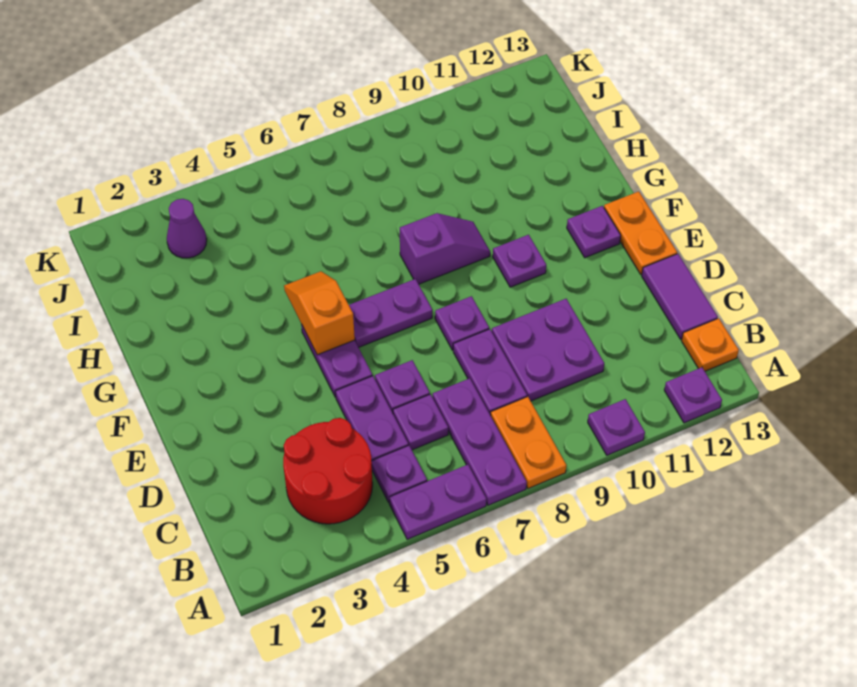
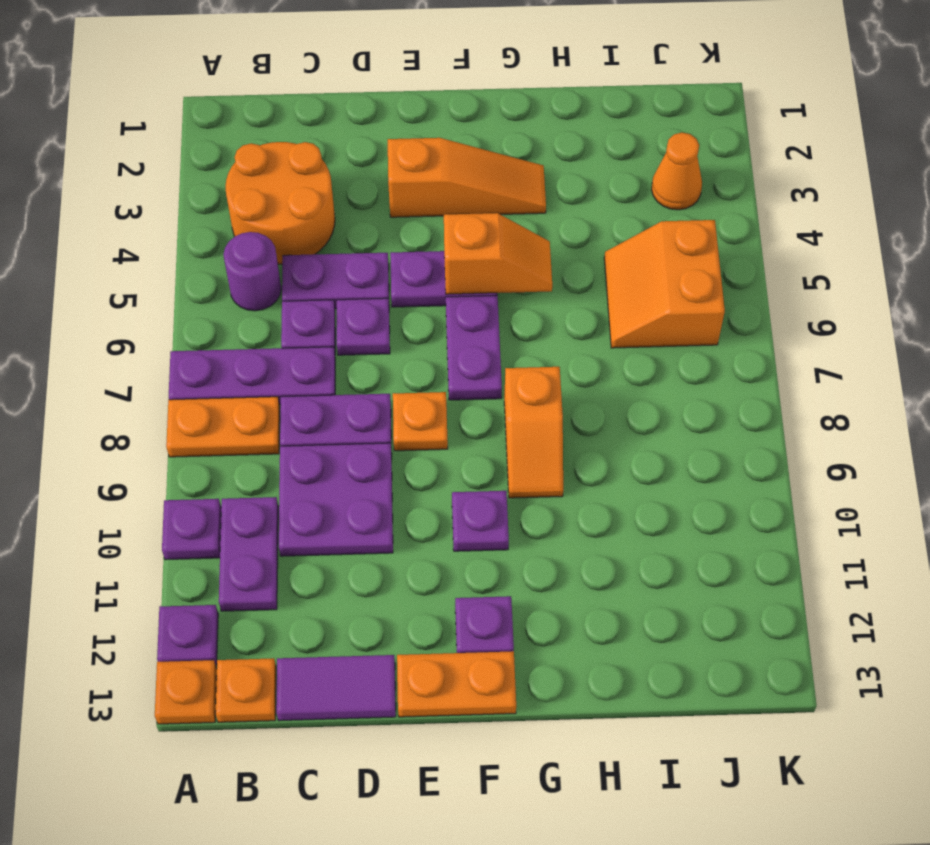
purple 1x2 plate [389,465,486,539] -> purple 1x2 plate moved to [219,497,278,611]
none -> orange 1x1 plate [155,660,217,724]
red 2x2 round brick [283,418,373,524] -> orange 2x2 round brick [225,142,335,264]
purple 1x1 plate [371,445,427,502] -> purple 1x1 round brick [223,232,281,311]
none -> orange 1x3 slope [388,138,546,217]
purple 1x1 plate [435,296,489,350] -> orange 1x1 plate [393,392,448,451]
purple 1x2 slope [400,213,490,284] -> orange 1x2 slope [504,367,563,498]
none -> orange 2x2 slope [604,220,725,348]
purple 1x1 cone [167,199,207,258] -> orange 1x1 cone [652,133,702,210]

